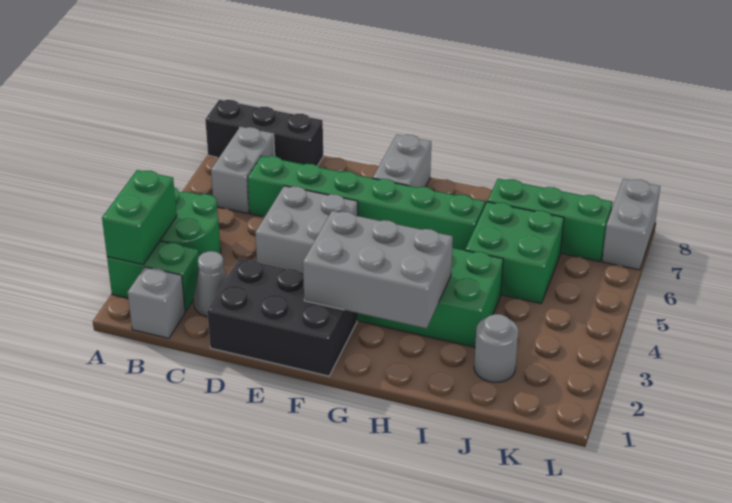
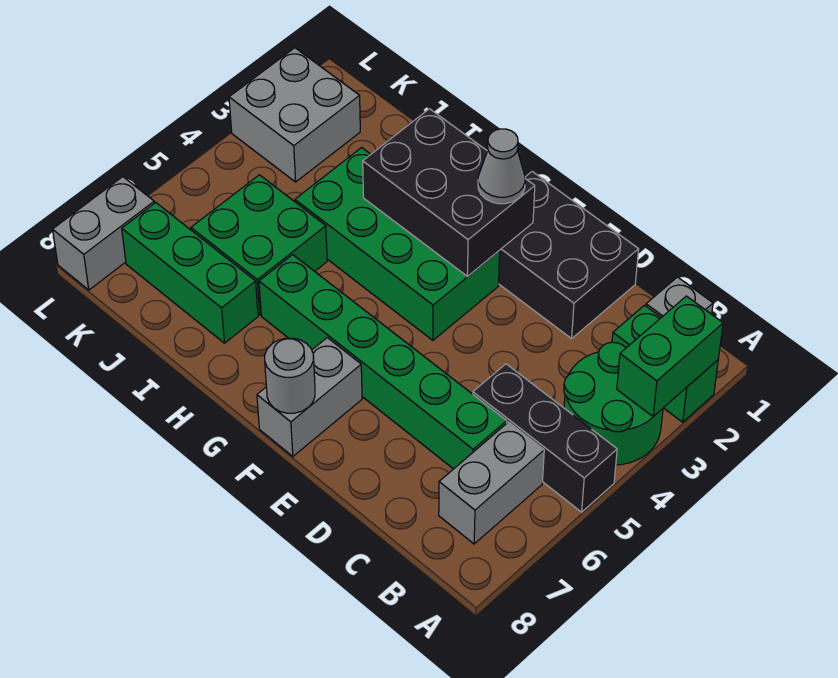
black 1x3 brick [205,100,323,166] -> black 1x3 brick moved to [473,364,617,512]
grey 1x1 cone [194,251,227,316] -> grey 1x1 cone moved to [478,129,525,204]
grey 2x2 brick [255,186,358,272] -> grey 2x2 brick moved to [229,48,360,182]
grey 2x3 brick [303,211,453,328] -> black 2x3 brick [363,109,535,276]
grey 1x1 round brick [474,314,518,382] -> grey 1x1 round brick moved to [265,338,315,413]

